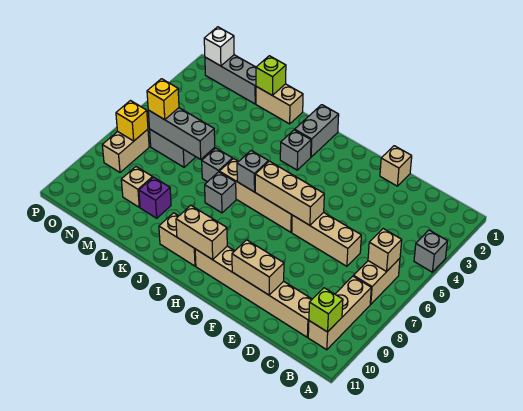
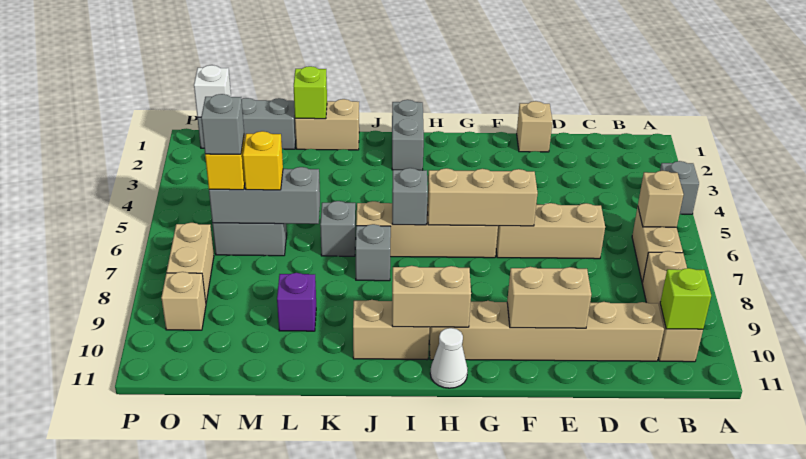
none -> white 1x1 cone [430,328,468,388]
grey 1x1 brick [280,130,311,170] -> grey 1x1 brick moved to [201,94,244,154]
tan 1x1 brick [121,167,153,207] -> tan 1x1 brick moved to [161,272,206,330]
yellow 1x1 brick [116,101,148,141] -> yellow 1x1 brick moved to [243,131,283,190]

